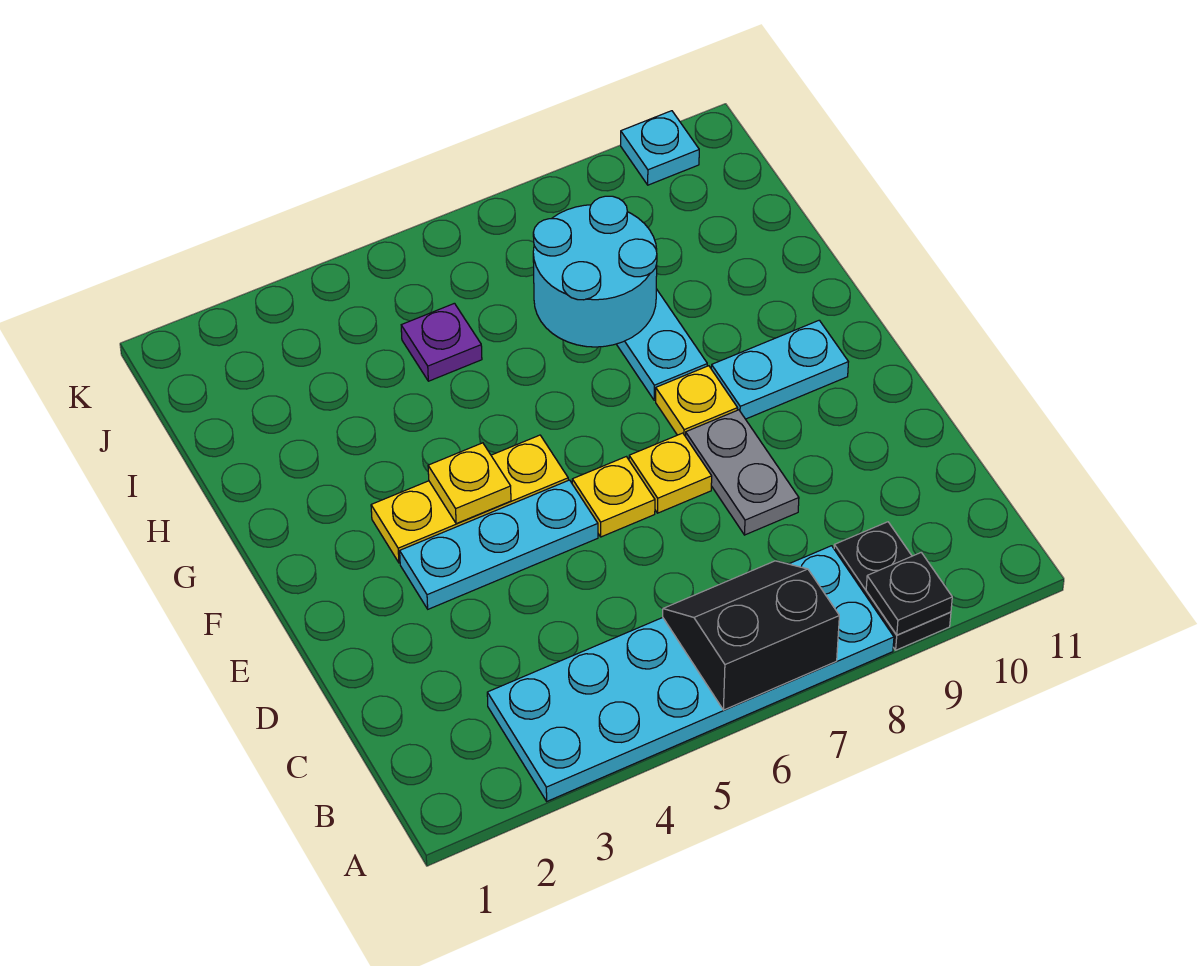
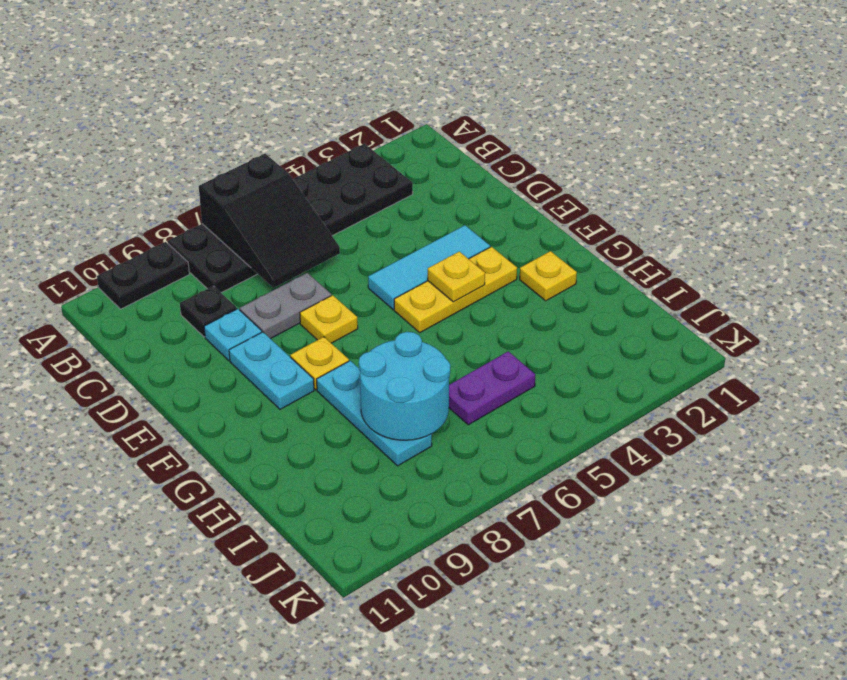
cyan 2x6 plate [487,546,894,801] -> black 2x6 plate [168,144,413,293]
black 2x2 slope [663,561,839,710] -> black 2x3 slope [199,154,340,288]
black 1x2 plate [834,522,951,650] -> black 1x2 plate turned to [97,242,189,309]
black 1x1 plate [866,553,952,635] -> black 1x1 plate moved to [180,286,237,337]
grey 1x2 plate [686,410,799,535] -> grey 1x2 plate turned to [240,273,331,339]
cyan 1x3 plate [400,480,598,609] -> cyan 1x3 tile [368,225,490,310]
yellow 1x1 plate [572,457,655,537] -> yellow 1x1 plate moved to [520,251,577,301]
cyan 1x2 plate [711,320,848,419] -> cyan 1x2 plate turned to [229,332,314,409]
purple 1x1 plate [401,303,482,381] -> purple 1x2 plate [449,351,535,425]
cyan 1x1 plate [621,111,699,185] -> cyan 1x1 plate moved to [204,309,262,360]

